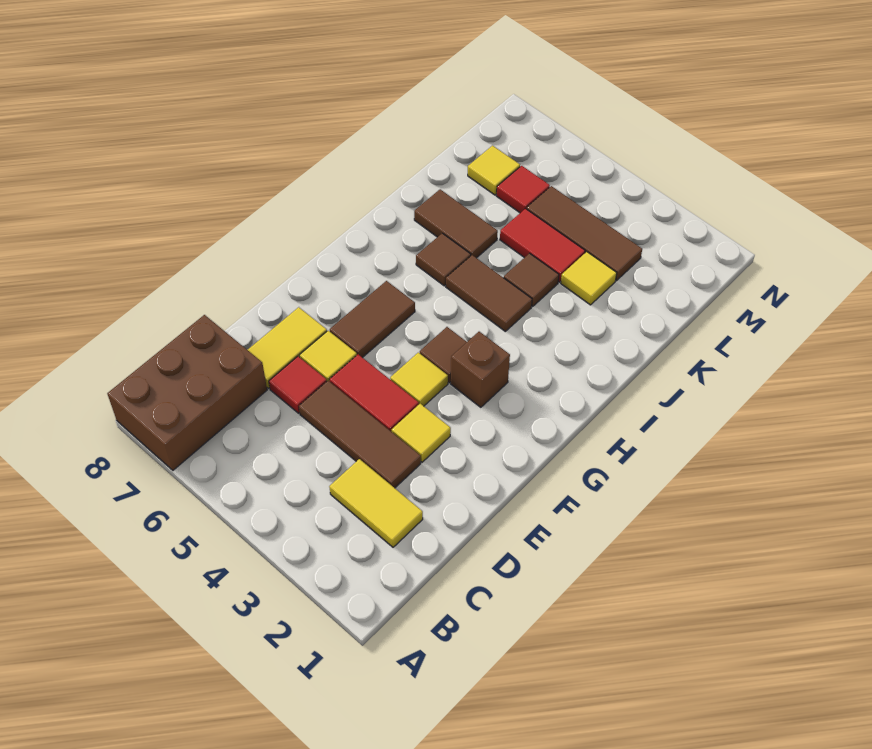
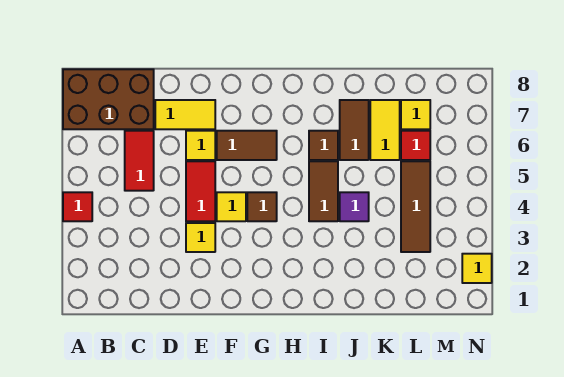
yellow 1x2 tile [329,459,423,547] -> yellow 1x2 tile moved to [370,100,400,160]
brown 1x3 tile [299,381,421,488] -> none
red 1x1 tile [269,356,327,413] -> red 1x1 tile moved to [63,192,92,221]
brown 1x1 brick [451,332,510,407] -> none
brown 1x1 tile [504,253,559,307] -> purple 1x1 tile [340,192,369,221]
yellow 1x1 tile [561,252,617,305] -> yellow 1x1 tile moved to [462,254,492,283]
red 1x2 tile [500,209,585,282] -> red 1x2 tile moved to [125,131,154,191]

